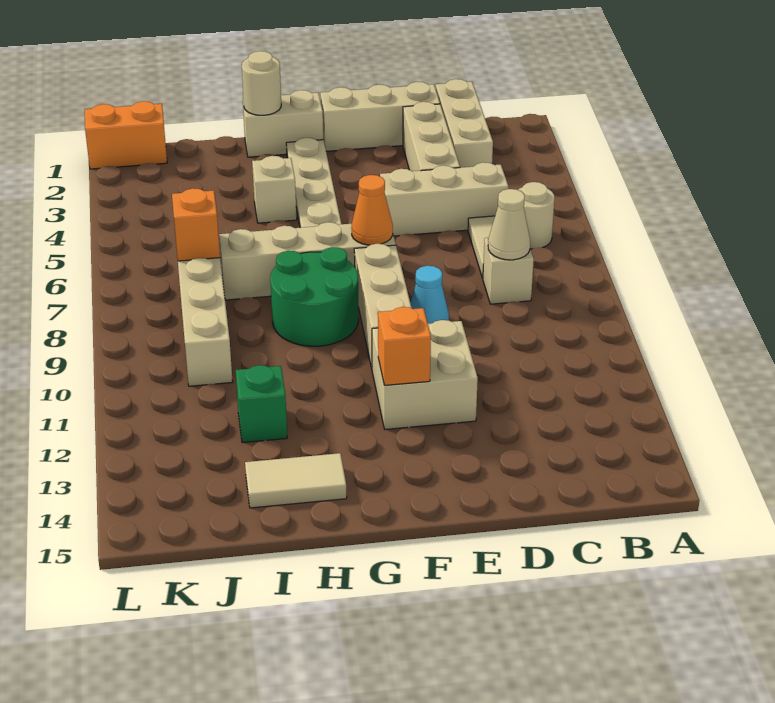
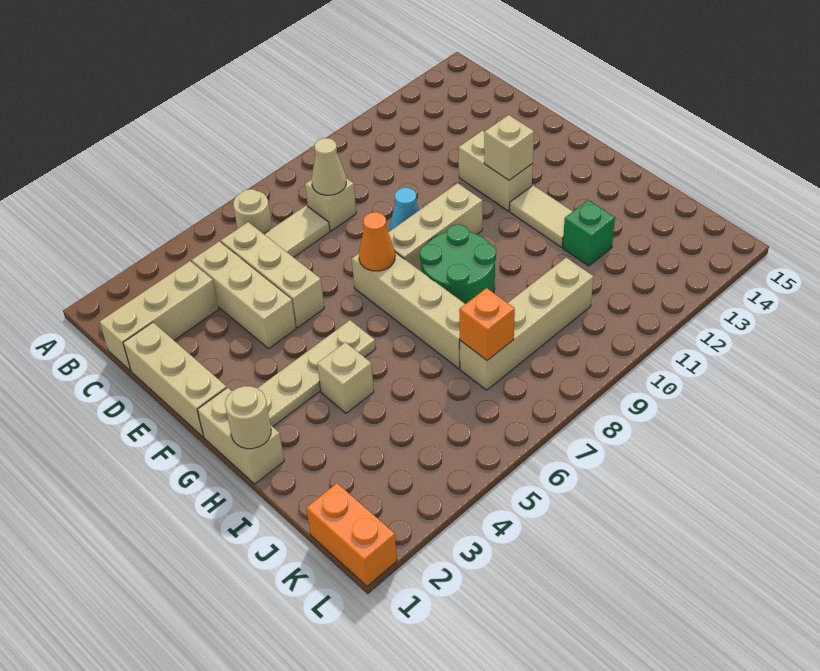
tan 1x3 brick [403,102,460,171] -> tan 1x3 brick turned to [192,241,296,348]
tan 2x2 brick [372,320,478,429] -> tan 1x2 brick [459,131,533,211]
orange 1x1 brick [378,307,431,385] -> tan 1x1 brick [484,115,534,180]
tan 1x2 tile [245,453,347,508] -> tan 1x2 tile moved to [510,185,573,247]

